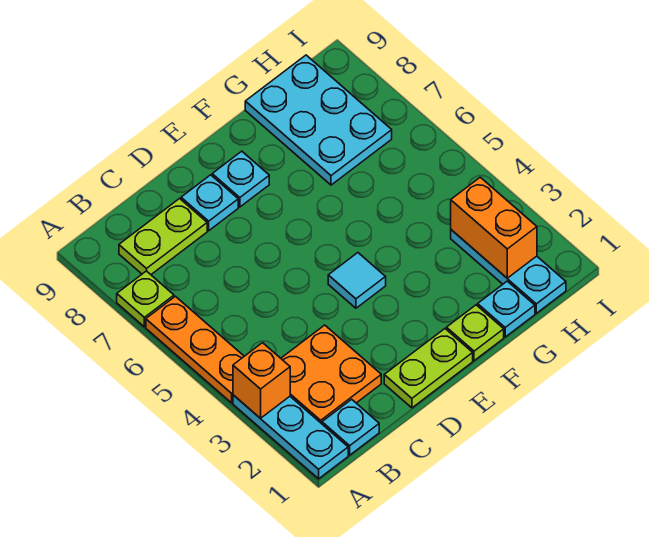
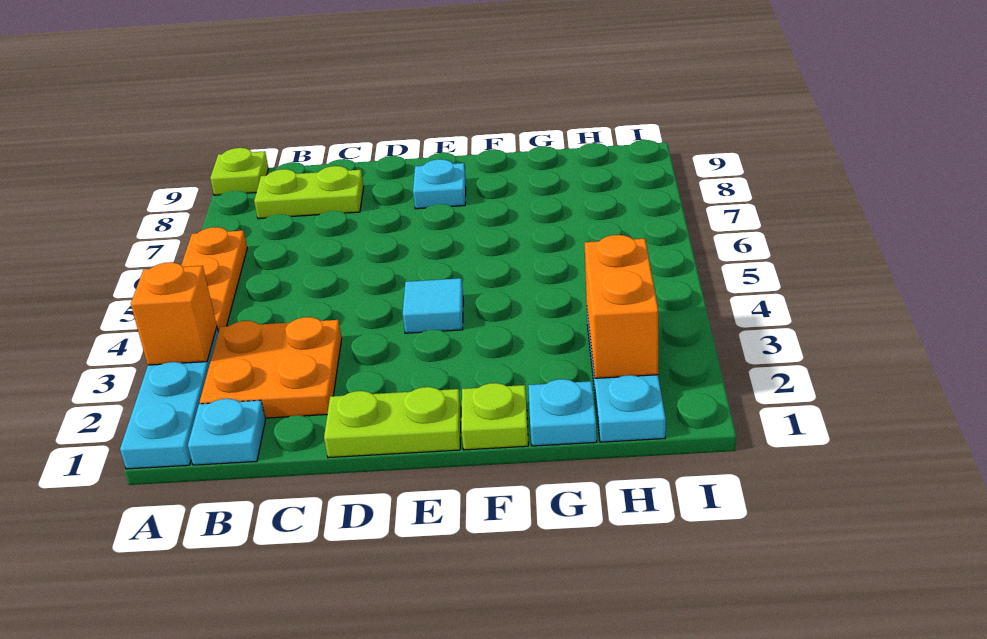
lime 1x1 plate [117,271,174,327] -> lime 1x1 plate moved to [210,148,268,195]
cyan 1x1 plate [181,175,238,231] -> none
cyan 2x3 plate [245,55,392,185] -> none

